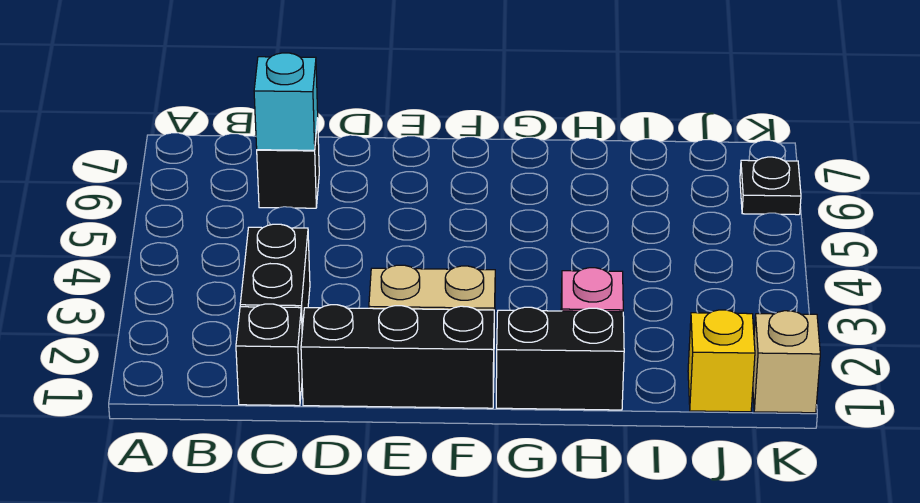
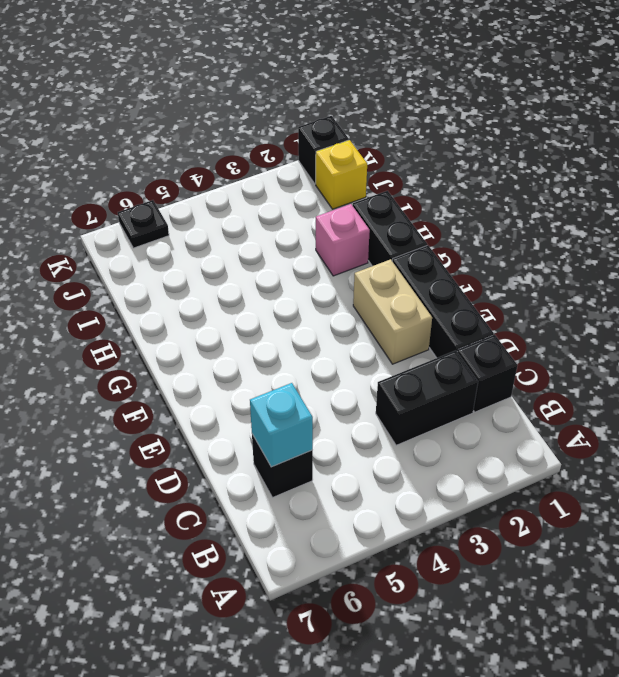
tan 1x1 brick [753,311,820,413] -> black 1x1 brick [298,116,349,184]

